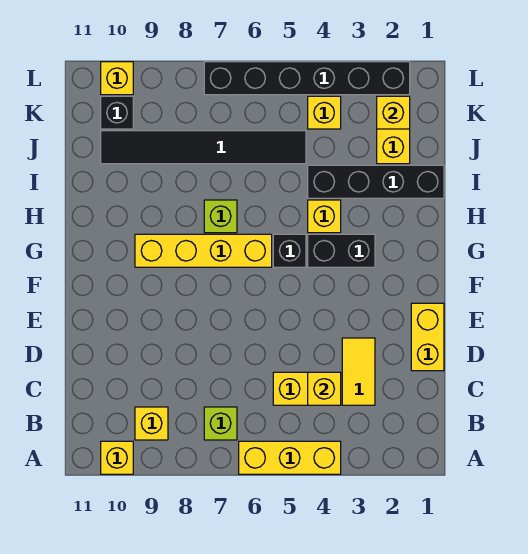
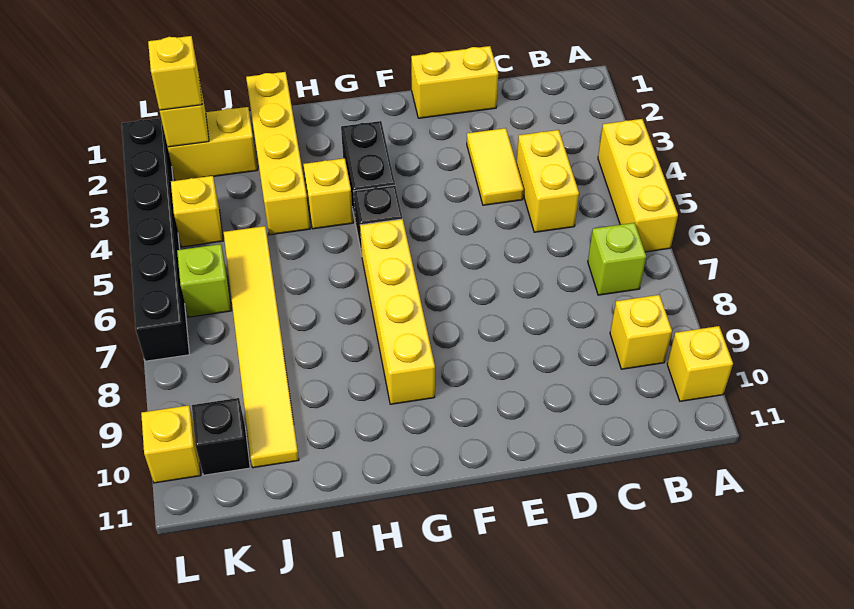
yellow 1x2 tile [342,338,375,405] -> yellow 1x2 tile turned to [467,128,524,205]
yellow 1x1 brick [308,372,341,405] -> yellow 1x1 brick moved to [148,36,202,110]
lime 1x1 brick [204,200,237,233] -> lime 1x1 brick moved to [177,244,231,317]
black 1x4 brick [308,165,444,198] -> yellow 1x4 brick [246,72,310,235]
black 1x6 tile [101,131,306,164] -> yellow 1x6 tile [224,226,299,468]

